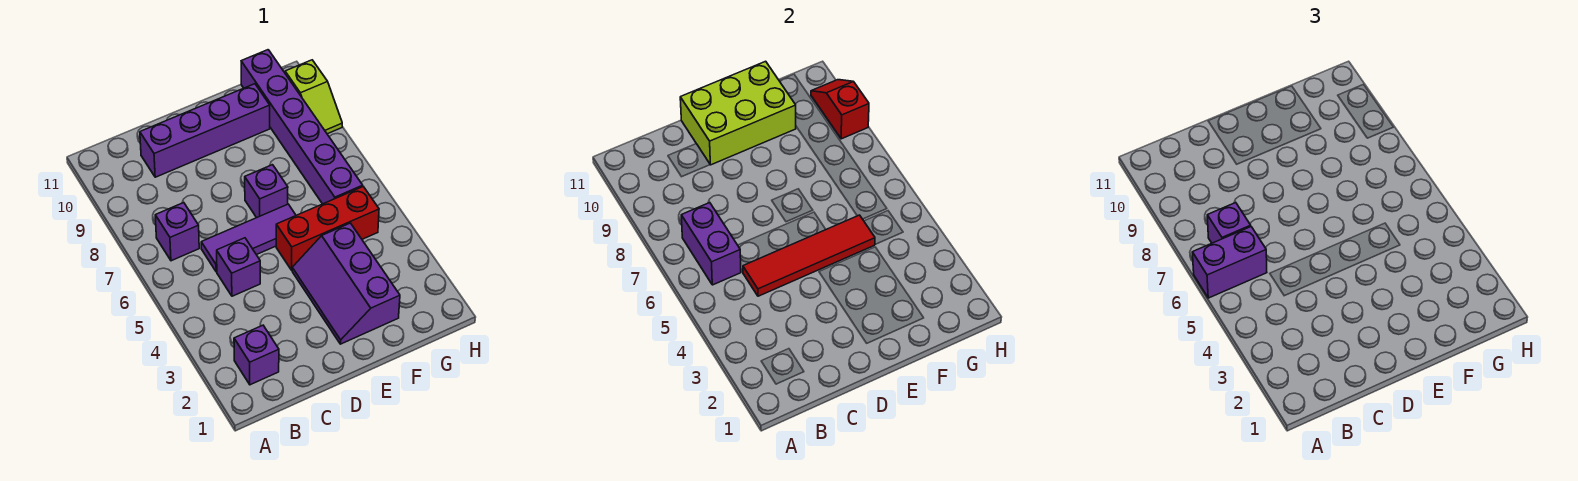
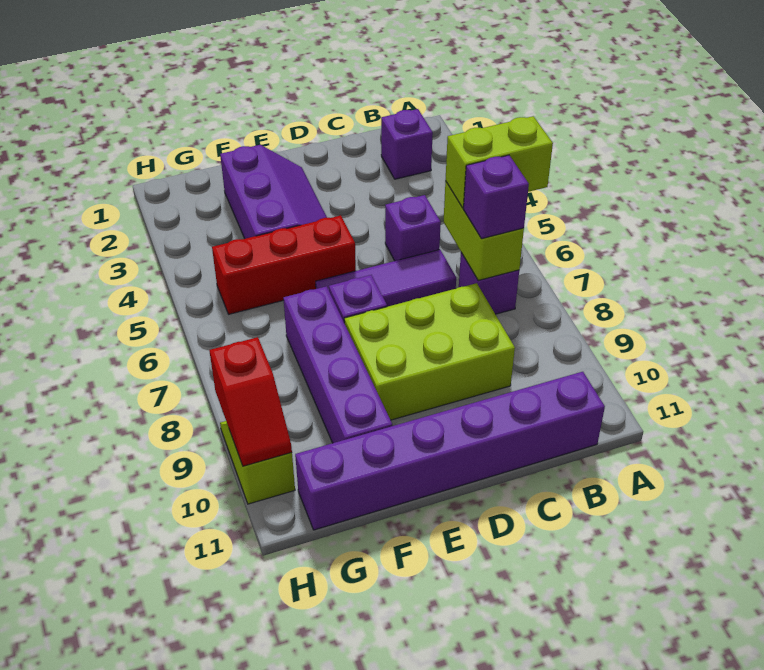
purple 1x2 brick [1192,227,1267,298] -> lime 1x2 brick [446,116,553,208]
purple 1x2 brick [681,203,741,285] -> lime 1x2 brick [444,181,524,280]
red 1x4 tile [743,215,875,296] -> none
purple 1x4 brick [140,84,270,177] -> purple 1x4 brick turned to [283,286,392,443]
lime 2x3 brick [680,61,796,165] -> lime 2x3 brick moved to [344,283,515,420]
purple 1x6 brick [241,50,363,204] -> purple 1x6 brick turned to [295,372,605,530]

